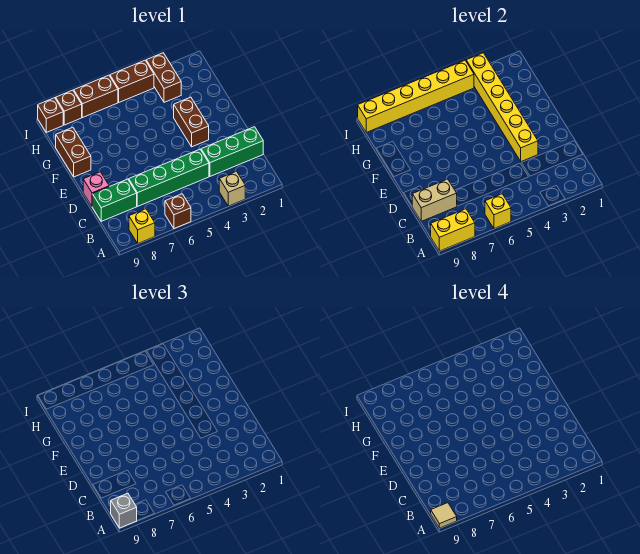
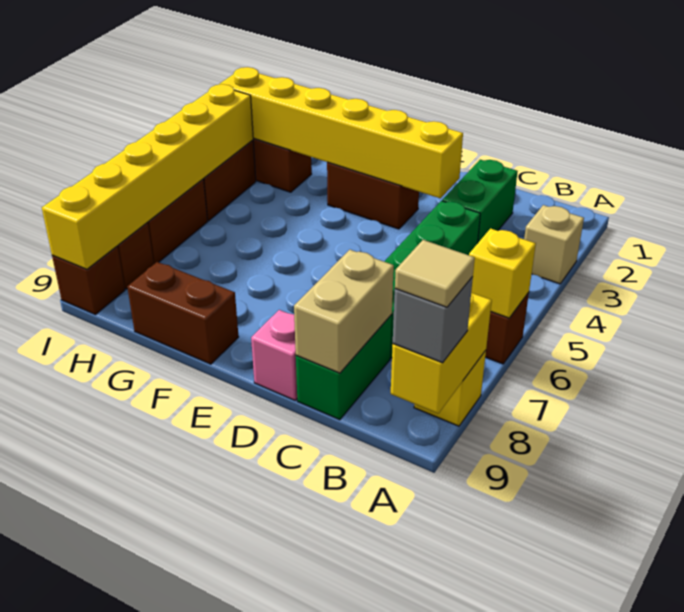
green 1x3 brick [201,127,263,176] -> green 1x2 brick [442,160,518,242]

